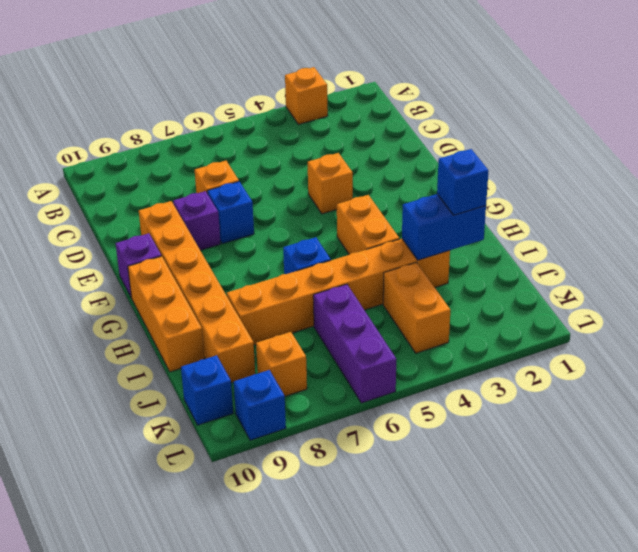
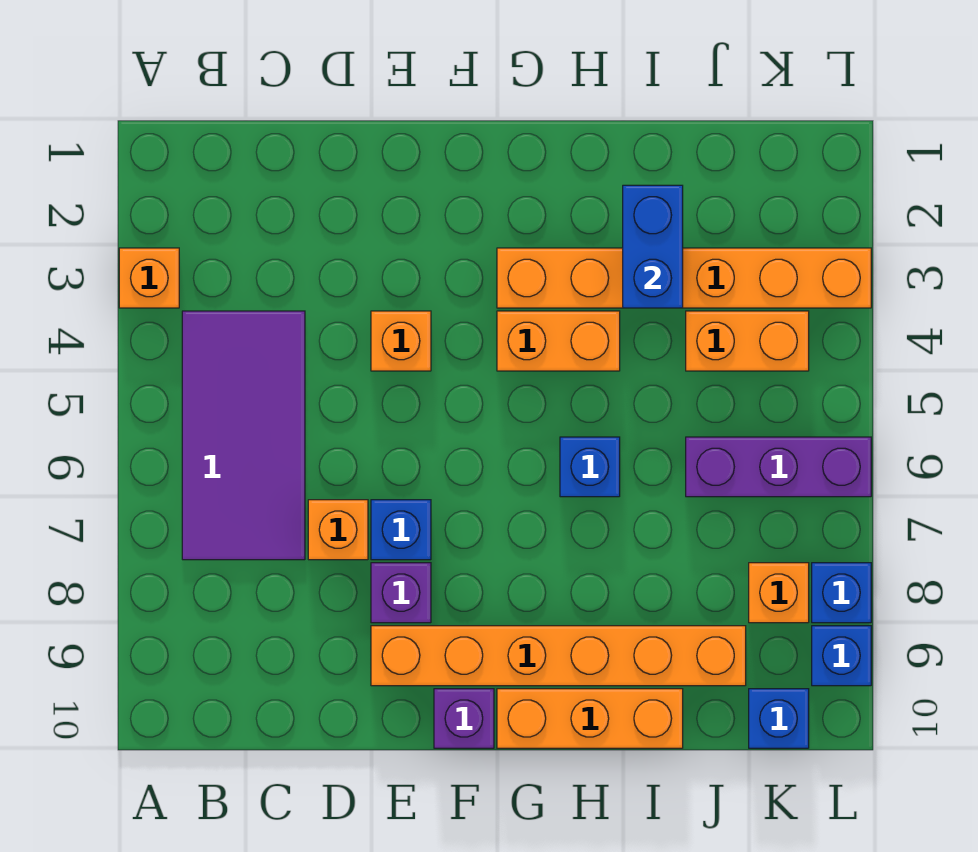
none -> purple 2x4 tile [182,311,305,560]
blue 1x1 brick [437,149,489,215] -> blue 1x1 brick moved to [812,563,871,623]
orange 1x6 brick [227,239,450,345] -> orange 1x6 brick turned to [497,248,871,308]

